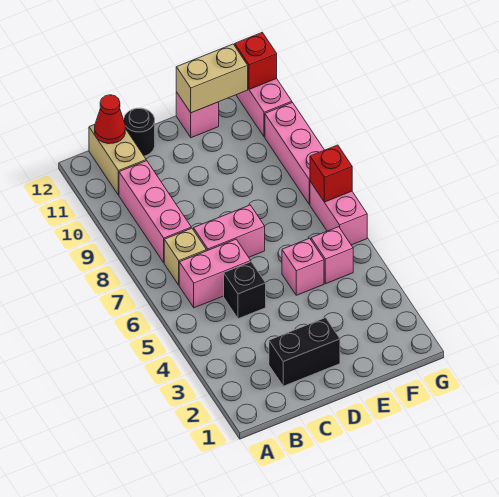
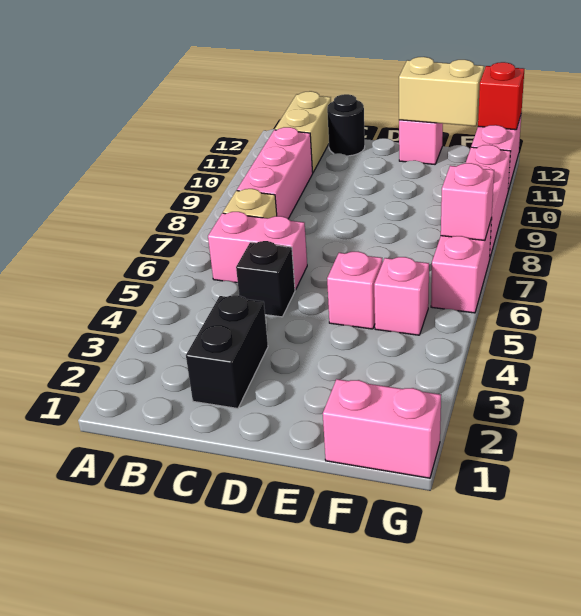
red 1x1 cone [95,95,125,144] -> none
black 1x2 brick [269,318,340,386] -> black 1x2 brick turned to [186,295,268,408]
pink 1x2 brick [194,205,265,257] -> pink 1x2 brick moved to [323,379,441,478]
red 1x1 brick [310,145,352,202] -> pink 1x1 brick [441,163,494,240]

